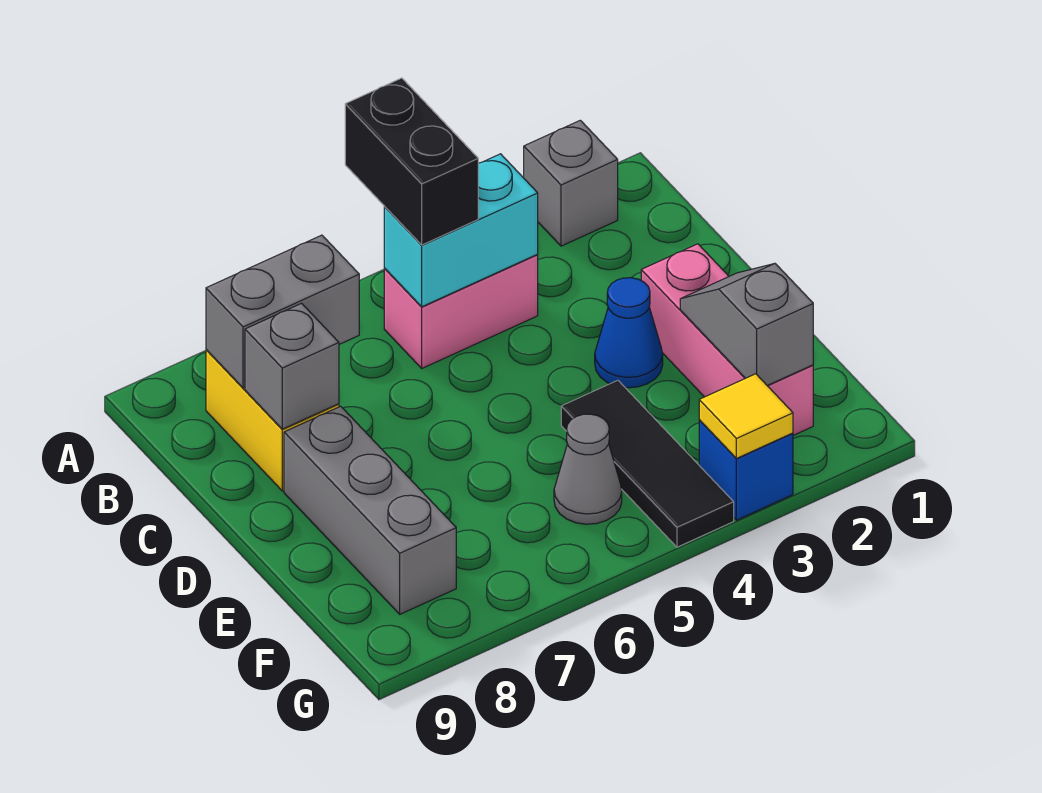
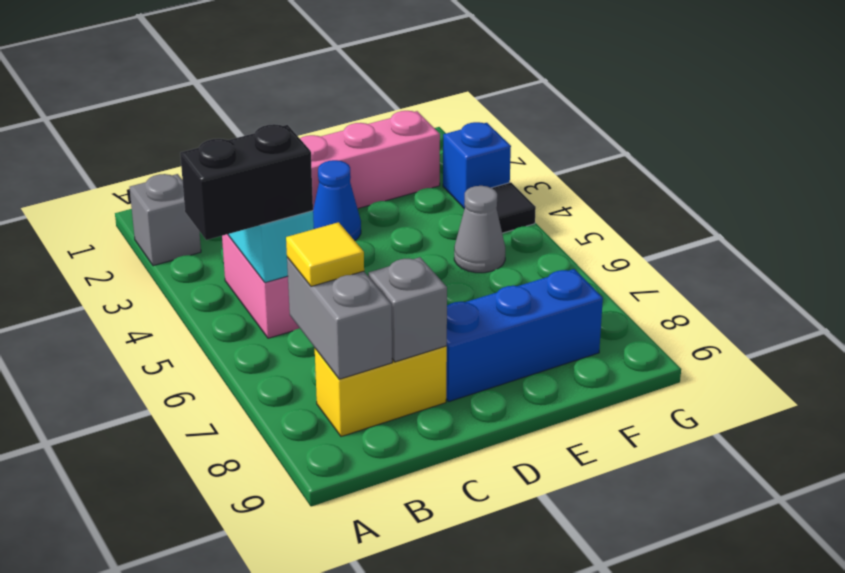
grey 1x3 brick [284,406,456,614] -> blue 1x3 brick [446,269,603,402]
grey 1x2 slope [680,263,813,386] -> none
black 1x3 tile [561,380,734,547] -> black 1x1 tile [493,182,536,233]
yellow 1x1 tile [699,374,793,458] -> yellow 1x1 tile moved to [286,222,364,286]

